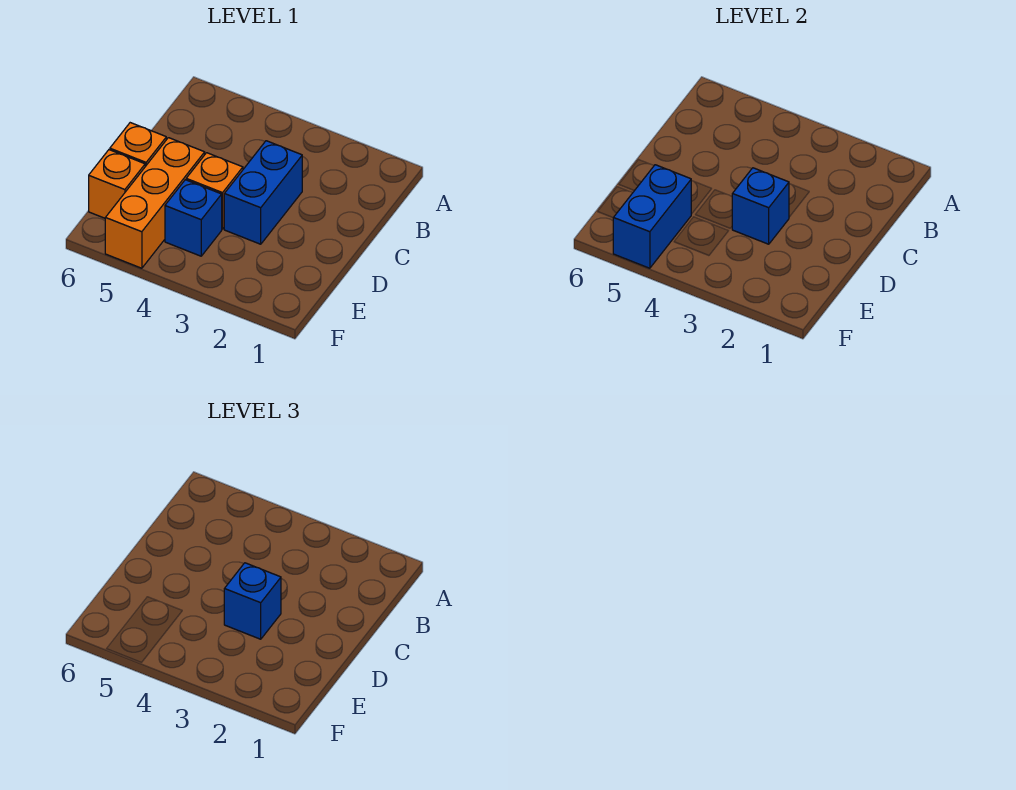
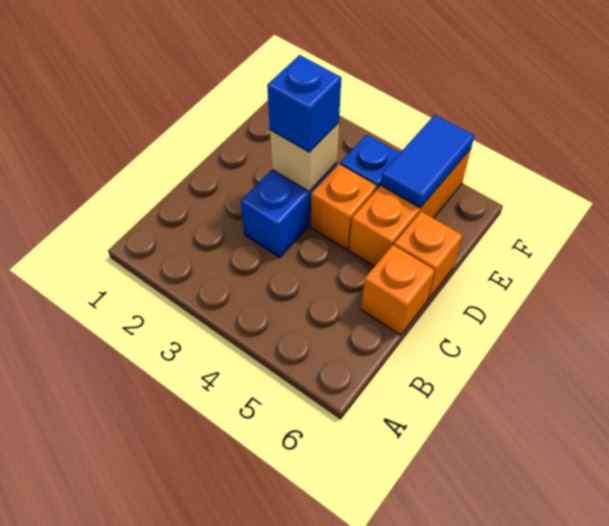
blue 1x1 brick [732,168,789,244] -> tan 1x1 brick [270,123,339,191]
blue 1x2 brick [613,165,691,268] -> blue 1x2 tile [381,115,474,208]
orange 1x1 brick [89,150,145,218] -> orange 1x1 brick moved to [361,245,435,335]

